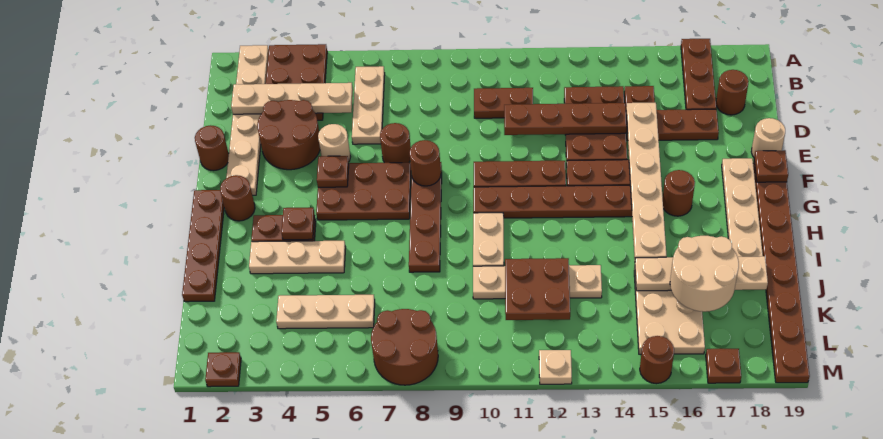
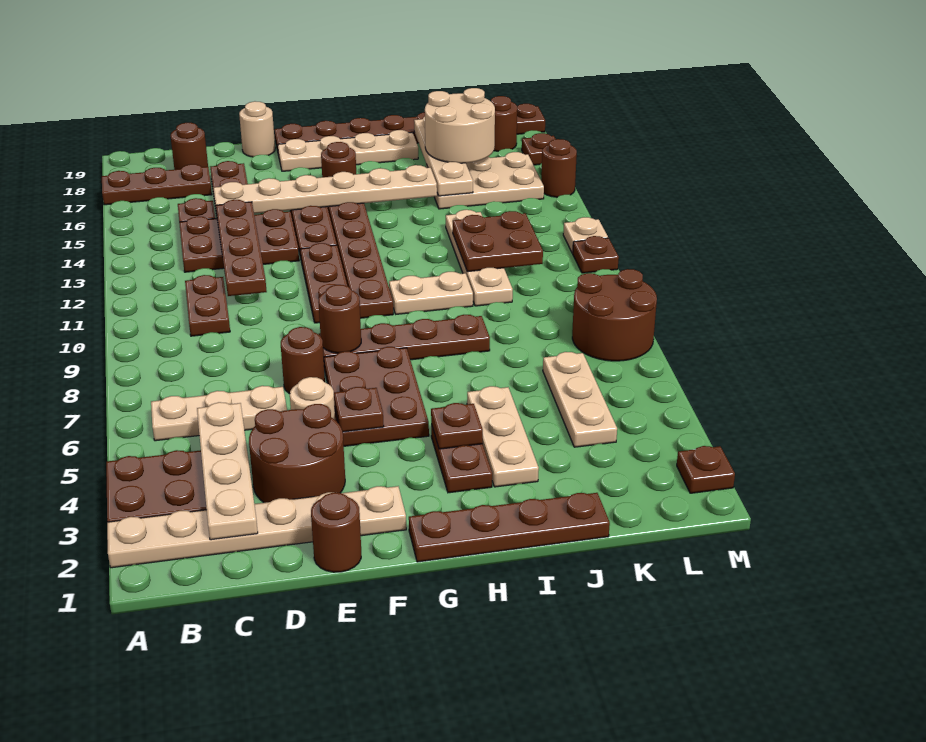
brown 1x1 plate [754,150,788,182] -> brown 1x1 plate moved to [573,236,619,273]
brown 1x1 round brick [220,175,255,221] -> brown 1x1 round brick moved to [491,96,517,151]

